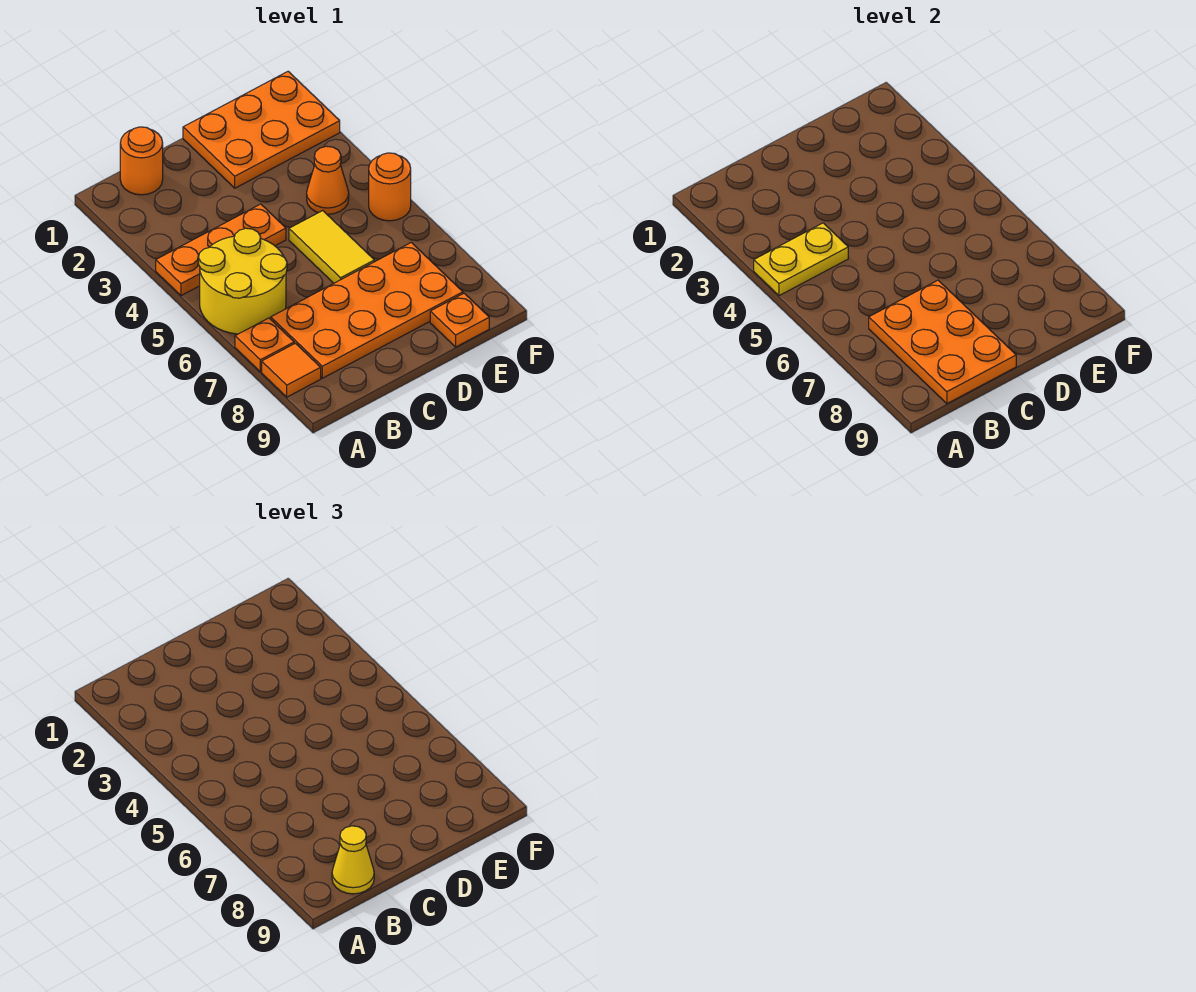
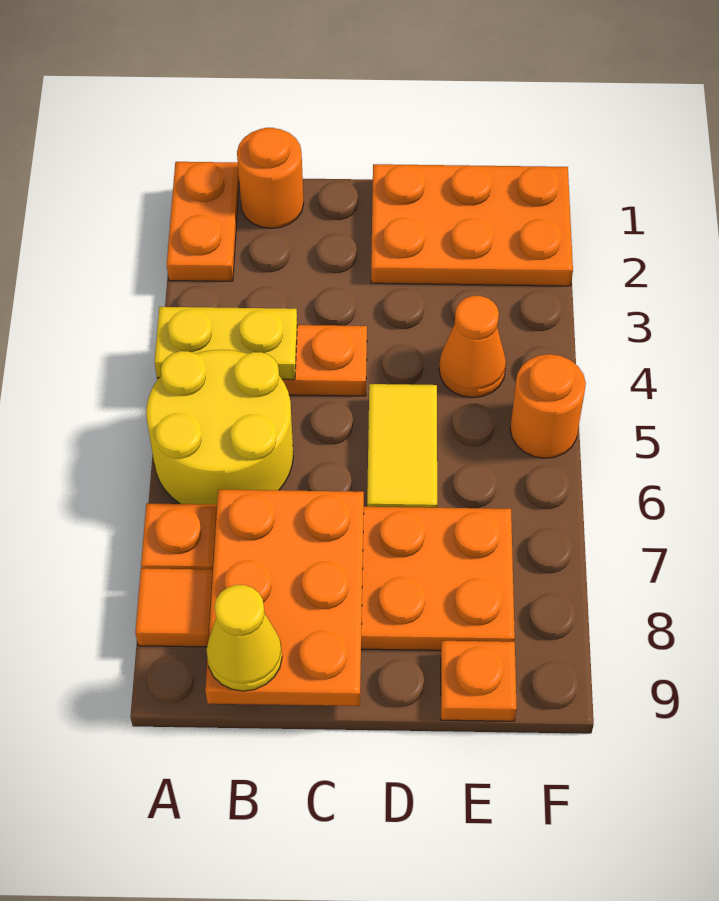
none -> orange 1x2 plate [167,162,239,281]

